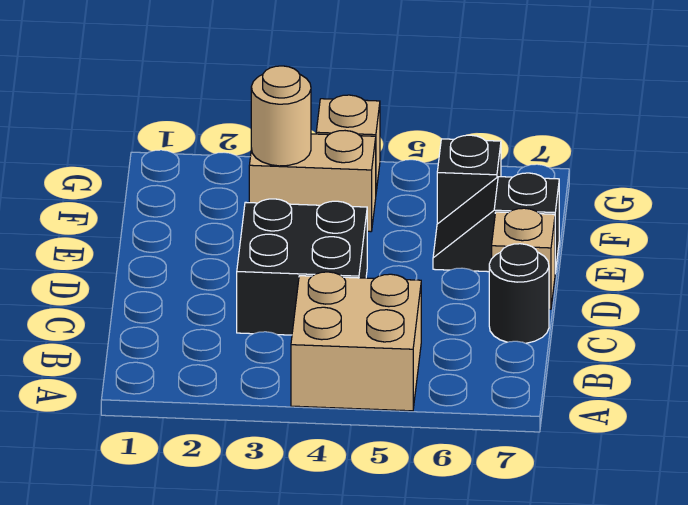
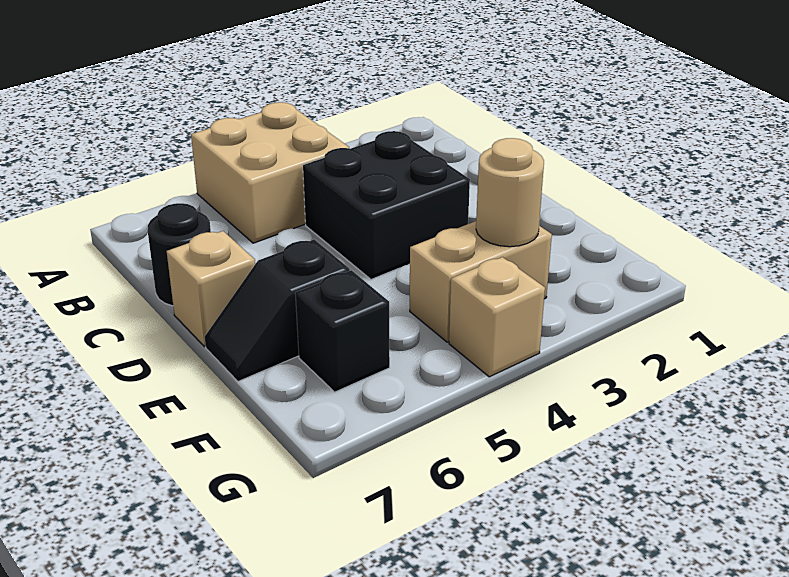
black 1x2 slope [433,173,559,272] -> black 1x2 slope turned to [205,239,350,381]

